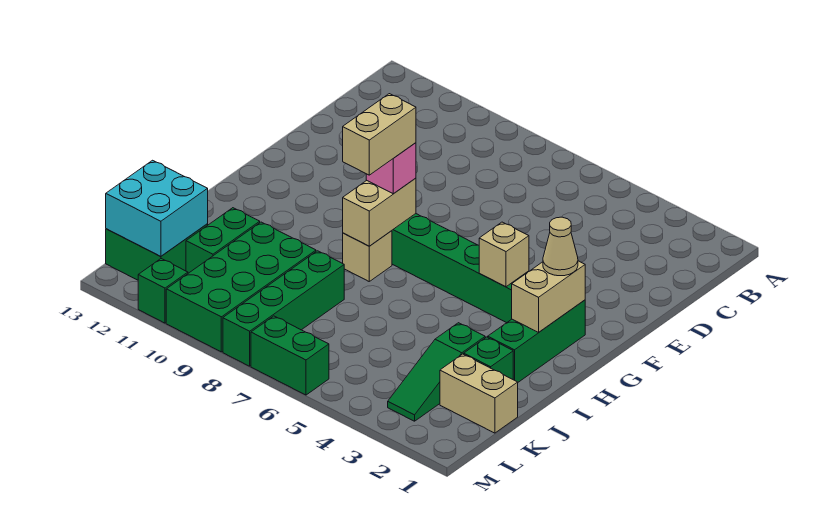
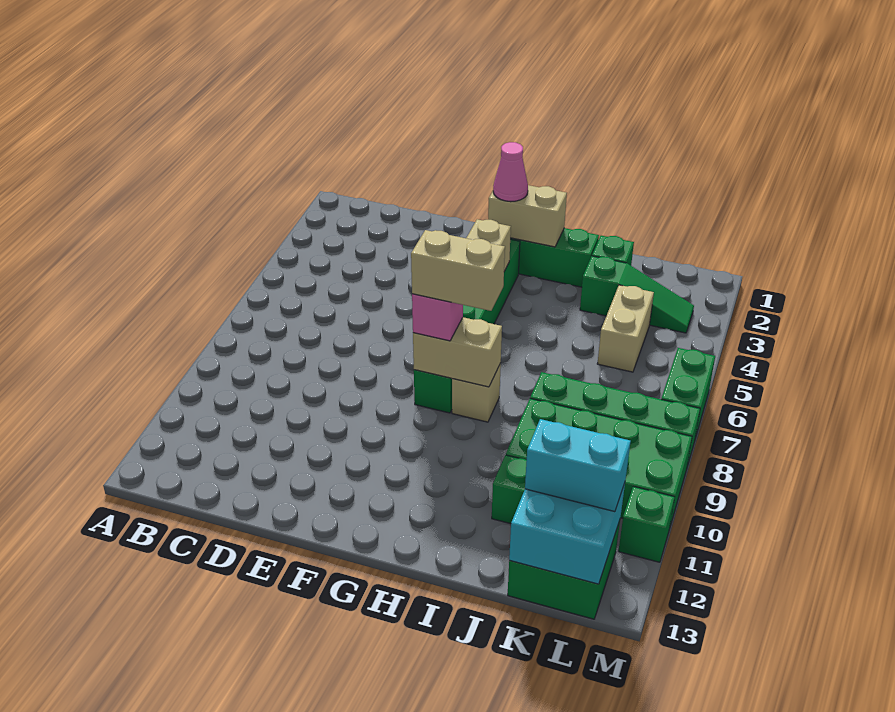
tan 1x1 cone [543,217,578,276] -> pink 1x1 cone [493,142,528,202]
tan 1x2 brick [440,354,518,433] -> tan 1x2 brick moved to [597,285,654,372]
none -> cyan 1x2 brick [525,419,631,512]

